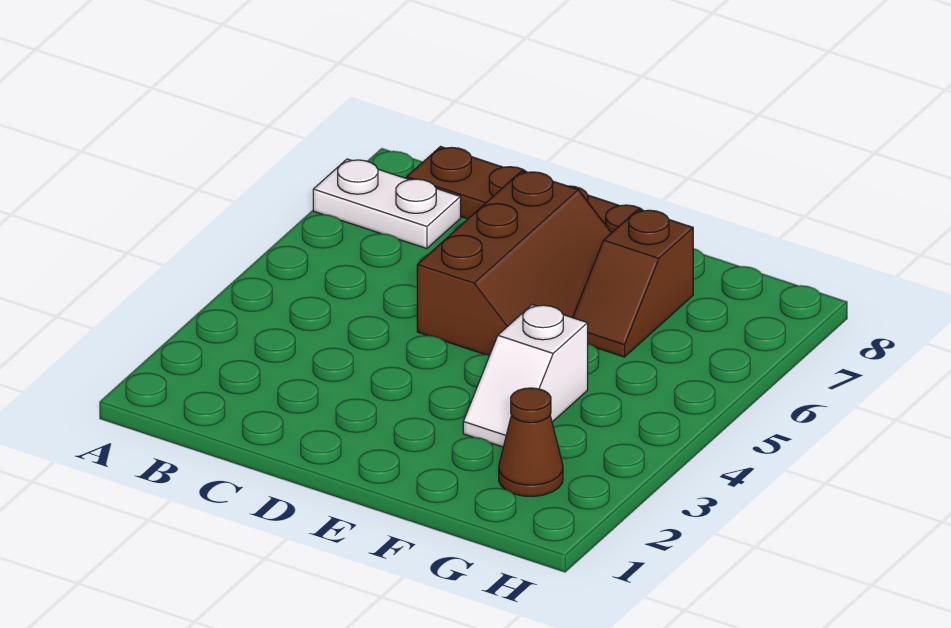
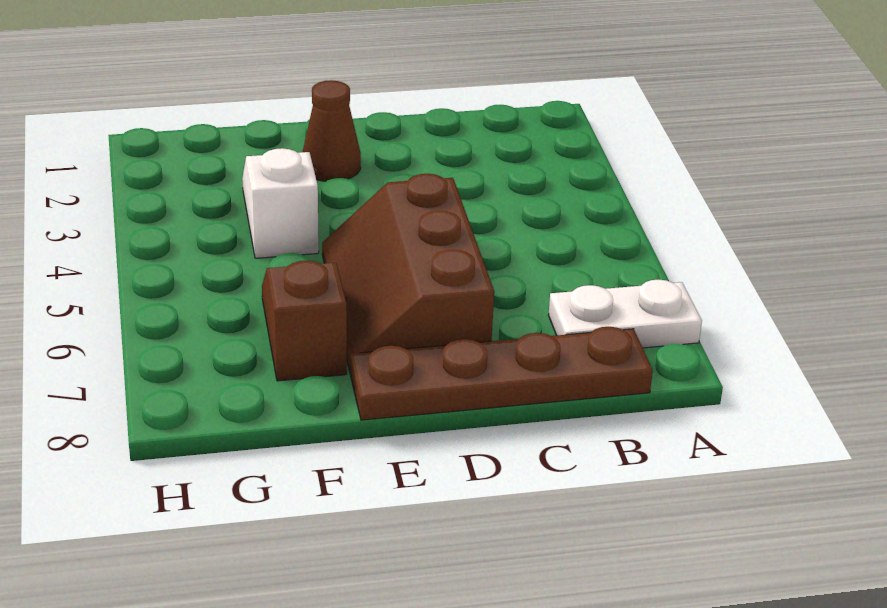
brown 1x1 cone [499,388,563,497] -> brown 1x1 cone moved to [303,80,361,182]

